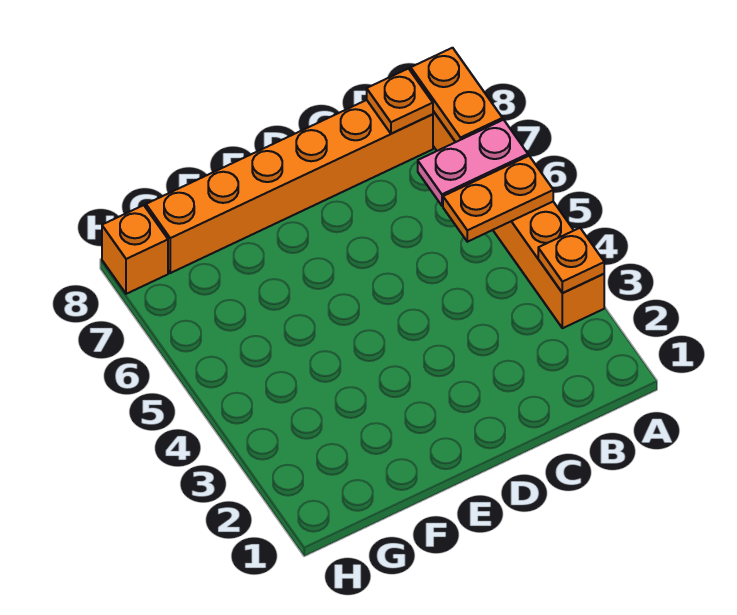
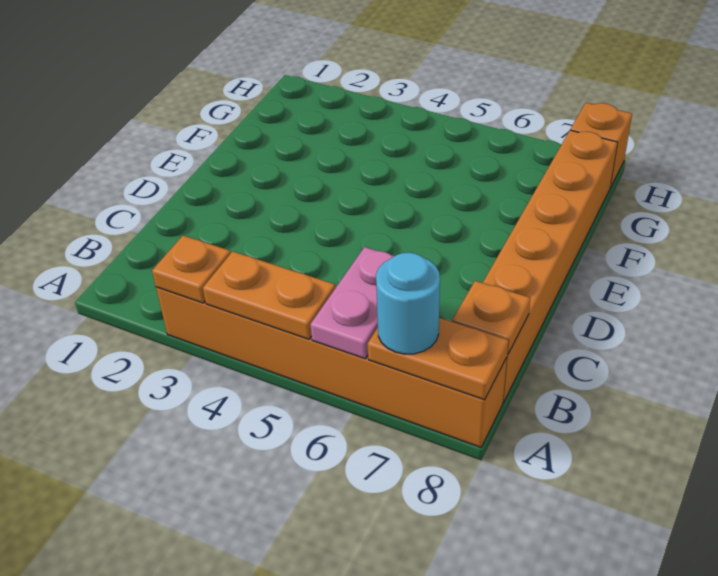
orange 1x2 plate [443,156,553,242] -> orange 1x2 plate turned to [203,251,335,339]
none -> cyan 1x1 round brick [376,253,440,354]

